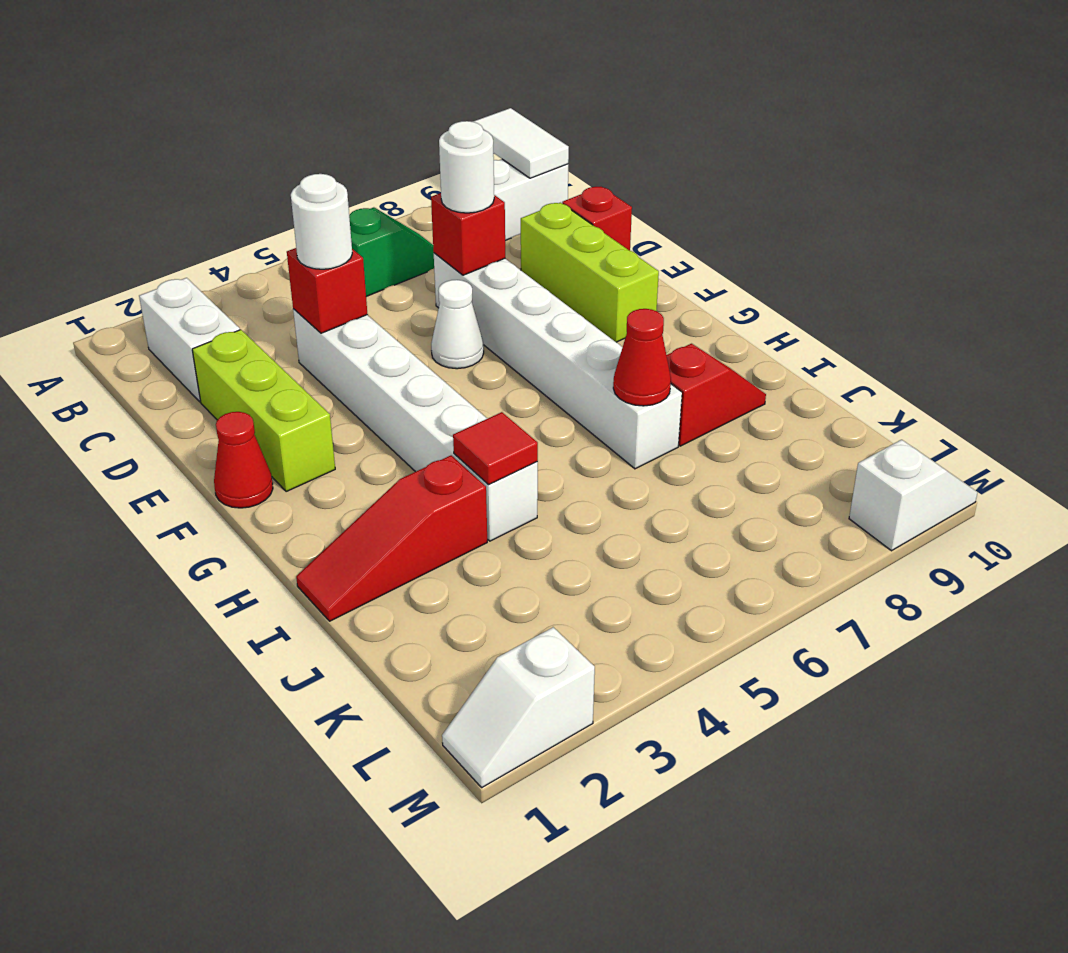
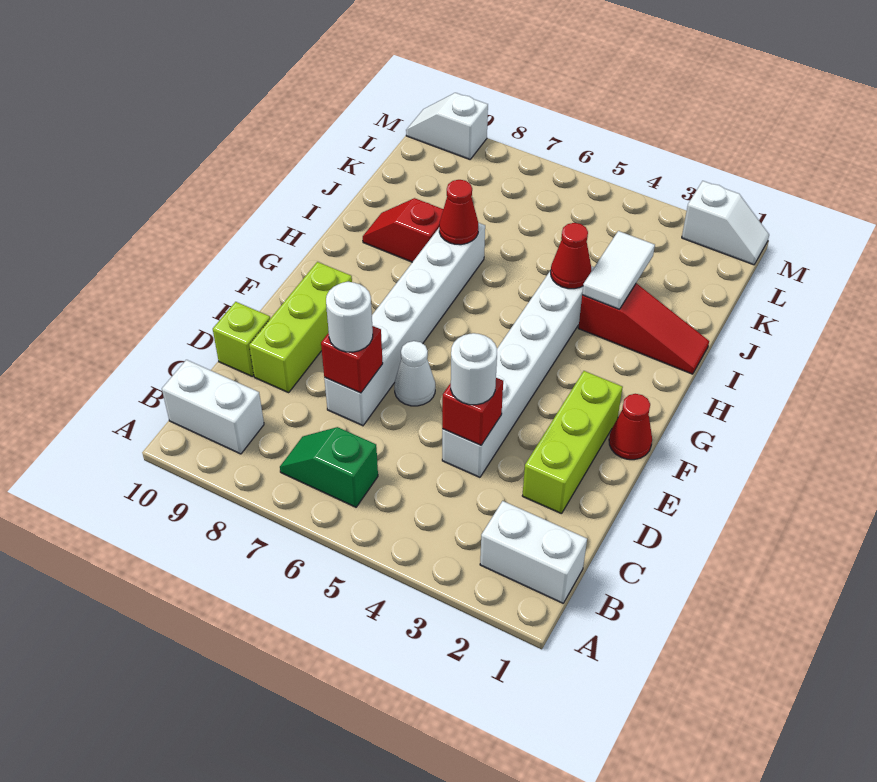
white 1x2 tile [473,108,569,178] -> white 1x2 tile moved to [582,231,655,309]
white 1x2 brick [139,278,240,402] -> white 1x2 brick turned to [480,501,587,603]
red 1x1 brick [562,187,632,250] -> lime 1x1 brick [213,302,270,376]
red 1x1 tile [453,412,538,484] -> red 1x1 cone [551,223,591,289]

